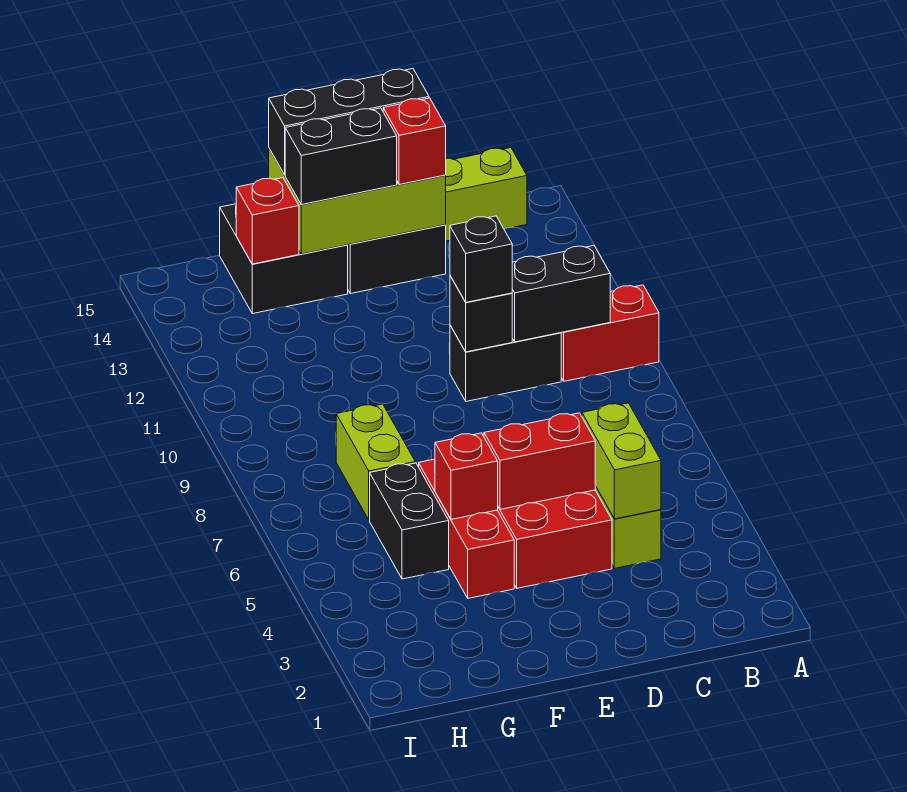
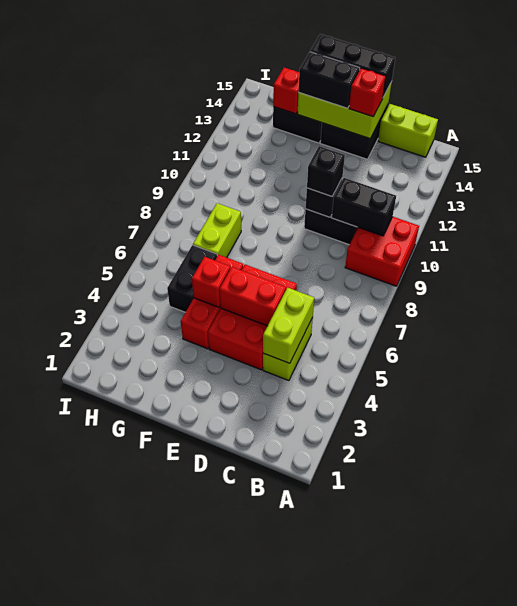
red 1x2 brick [561,285,659,381] -> red 2x2 brick [345,217,419,286]

